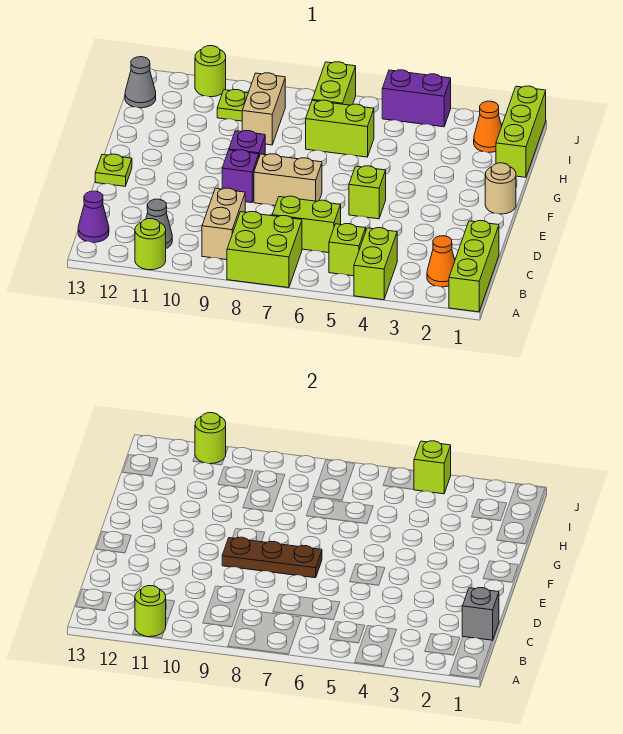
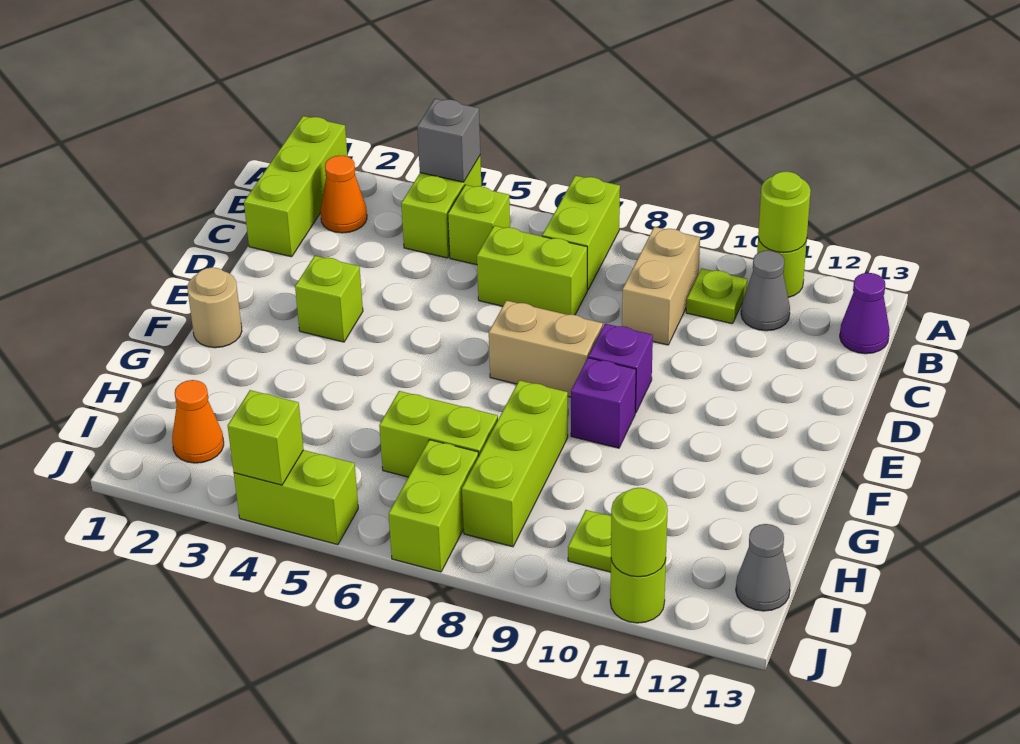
lime 2x2 brick [227,212,302,288] -> lime 1x2 brick [542,176,620,290]
grey 1x1 brick [462,588,499,640] -> grey 1x1 brick moved to [417,99,480,182]
lime 1x1 brick [349,166,386,219] -> lime 1x1 brick moved to [295,256,363,342]
brown 1x3 plate [222,537,322,578] -> none
lime 1x1 plate [95,154,132,186] -> lime 1x1 plate moved to [686,268,747,324]
lime 1x3 brick [496,86,546,177] -> lime 1x3 brick moved to [462,380,568,547]
tan 1x2 brick [242,73,285,145] -> none
purple 1x2 brick [382,70,451,127] -> lime 1x2 brick [234,450,358,545]

